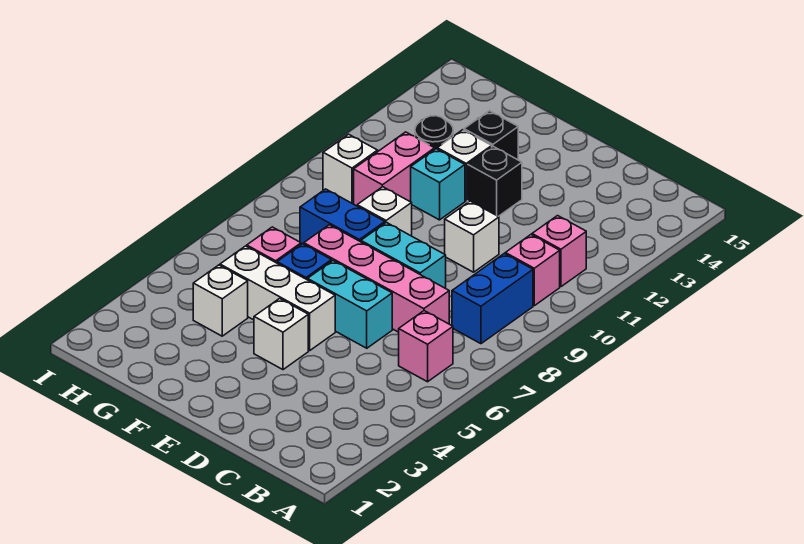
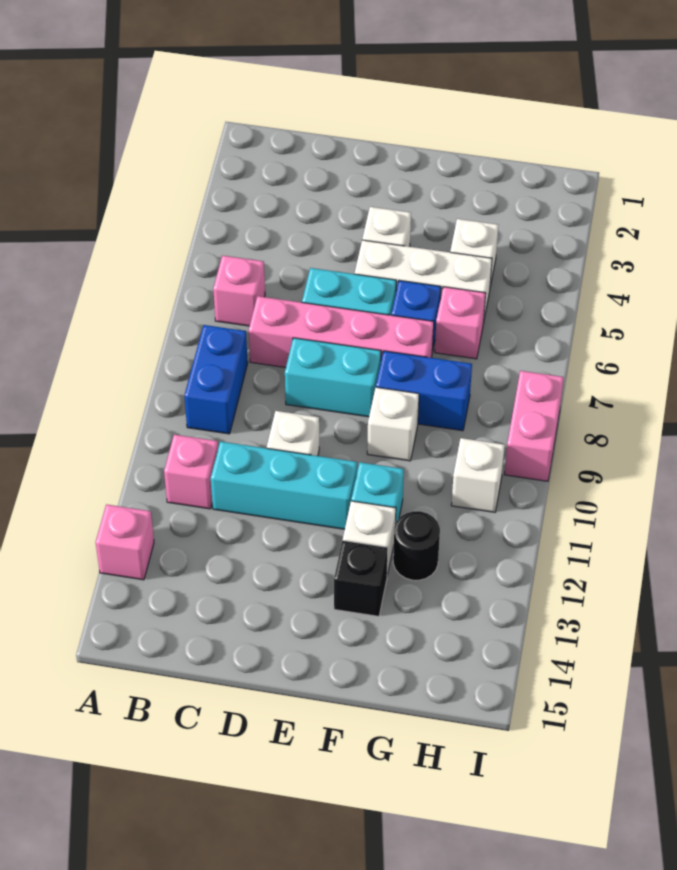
pink 1x1 brick [505,235,560,306] -> pink 1x1 brick moved to [96,504,154,580]
none -> cyan 1x3 brick [211,441,357,529]
black 1x1 brick [468,147,522,216] -> none
pink 1x2 brick [354,132,435,206] -> pink 1x2 brick moved to [504,371,564,481]

